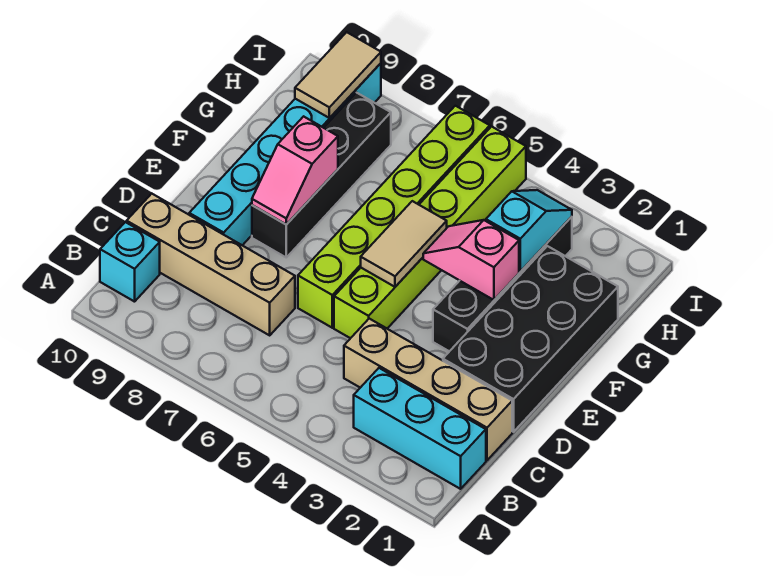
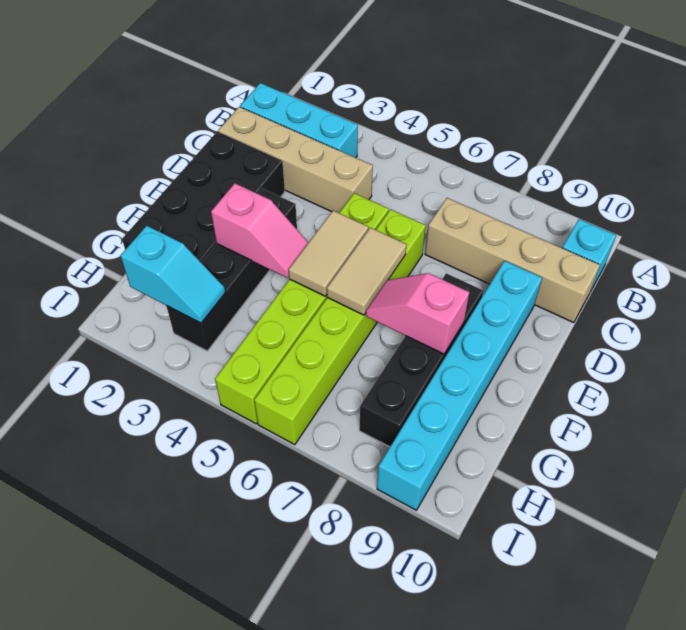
pink 1x2 slope [252,116,338,225] -> pink 1x2 slope turned to [366,273,469,354]
cyan 1x2 slope [486,190,572,272] -> cyan 1x2 slope turned to [121,226,225,323]
tan 1x2 tile [295,32,381,118] -> tan 1x2 tile moved to [327,228,407,315]

